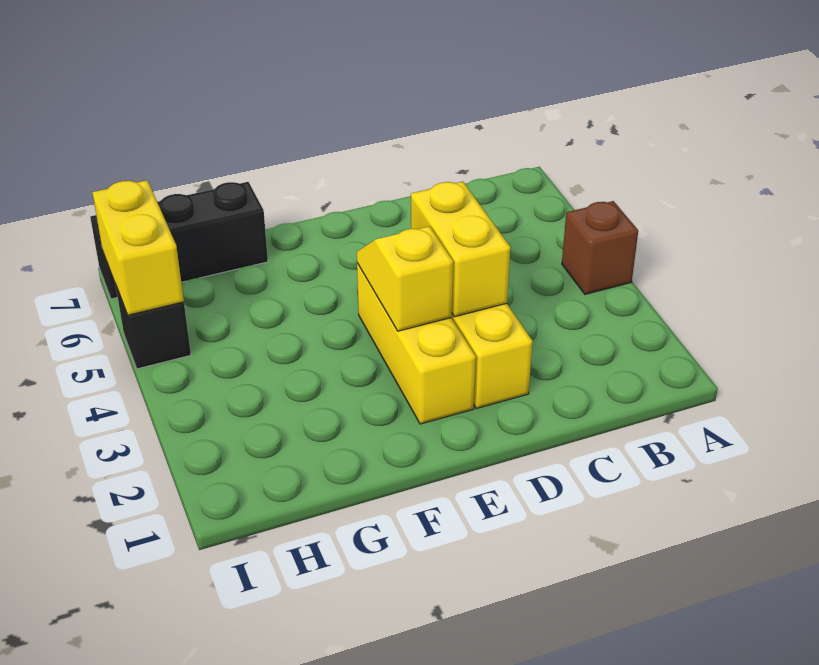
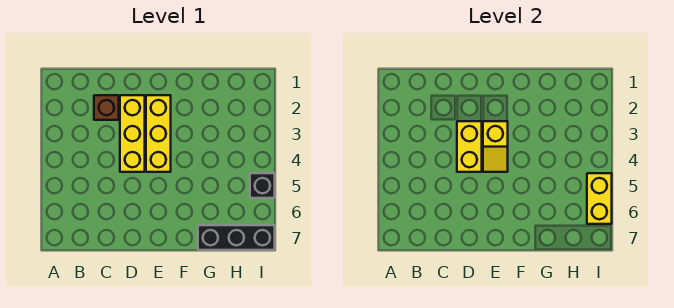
brown 1x1 brick [562,201,638,294] -> brown 1x1 brick moved to [94,95,119,120]

